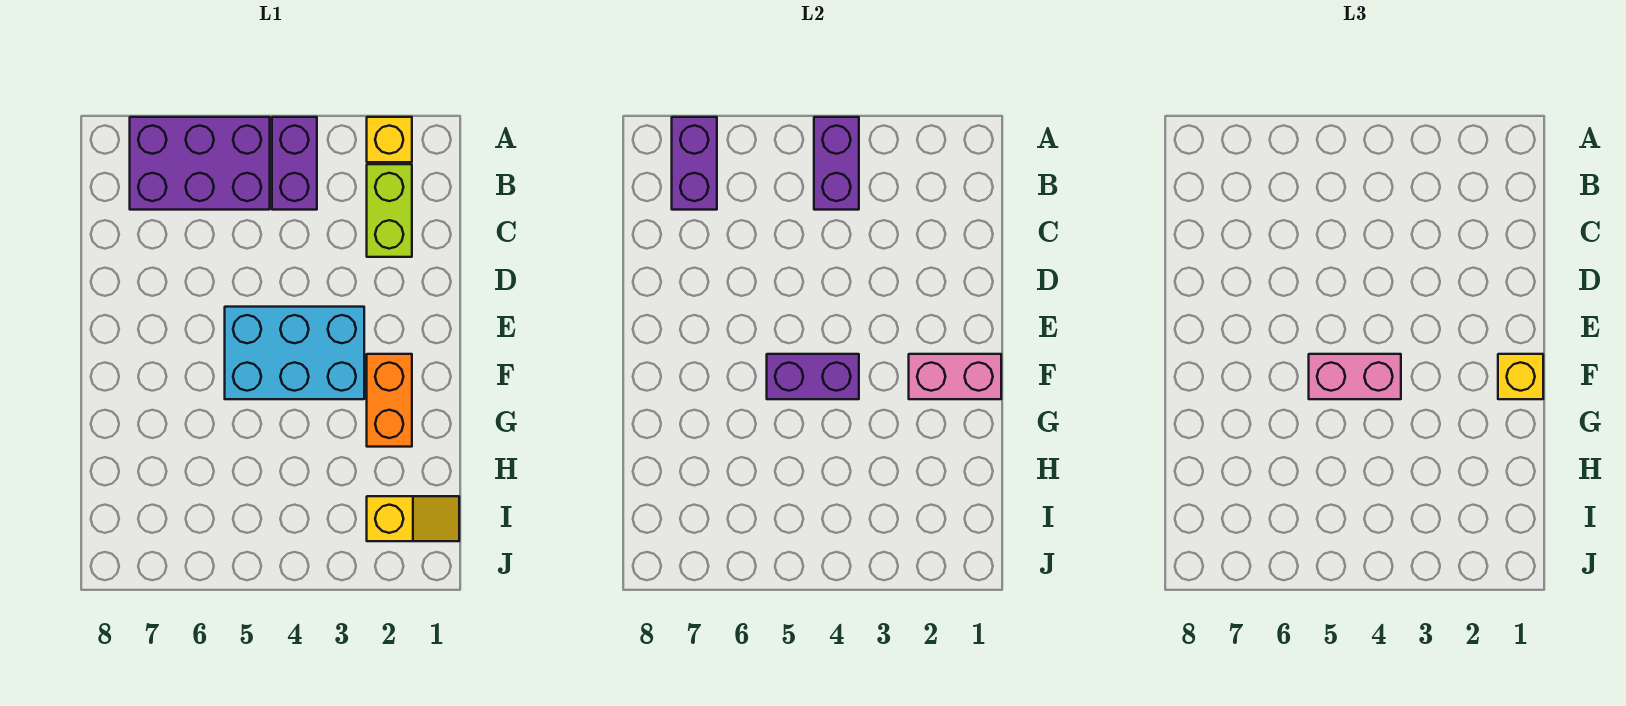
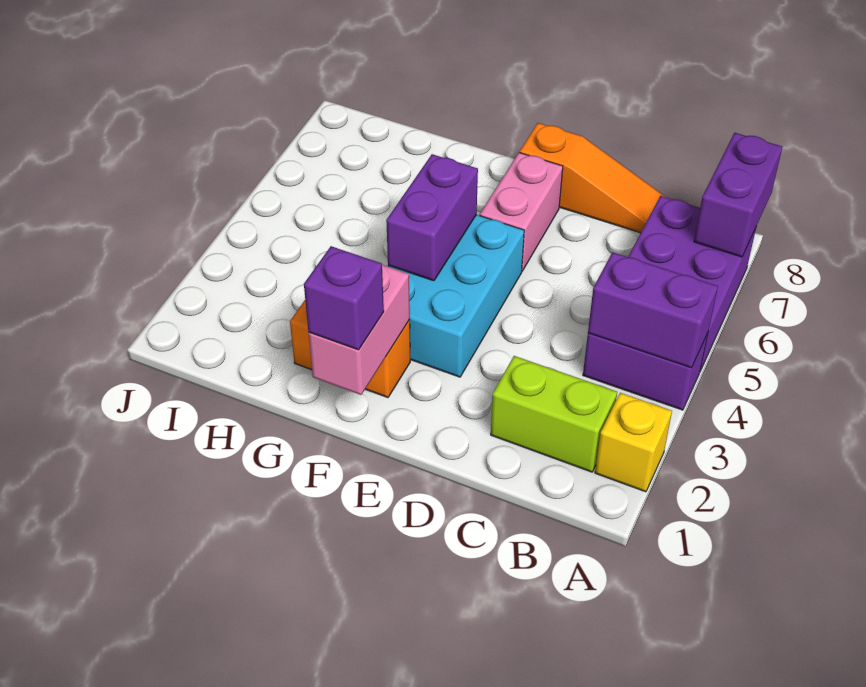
purple 1x2 brick [672,117,717,210] -> purple 1x2 brick turned to [694,133,782,257]
none -> orange 1x3 slope [520,123,665,233]
yellow 1x1 brick [1498,354,1543,399] -> purple 1x1 brick [304,246,384,350]
pink 1x2 brick [1309,354,1401,399] -> pink 1x2 brick moved to [480,152,563,271]
yellow 1x2 slope [367,496,459,541] -> none

